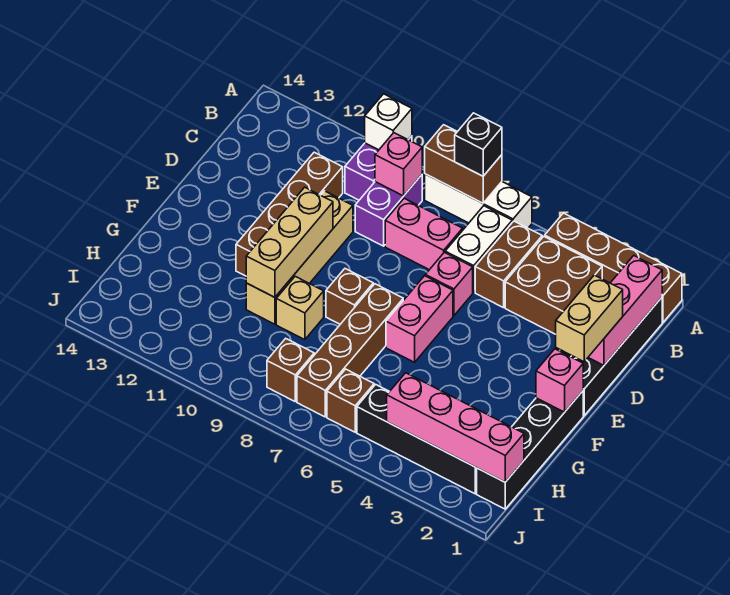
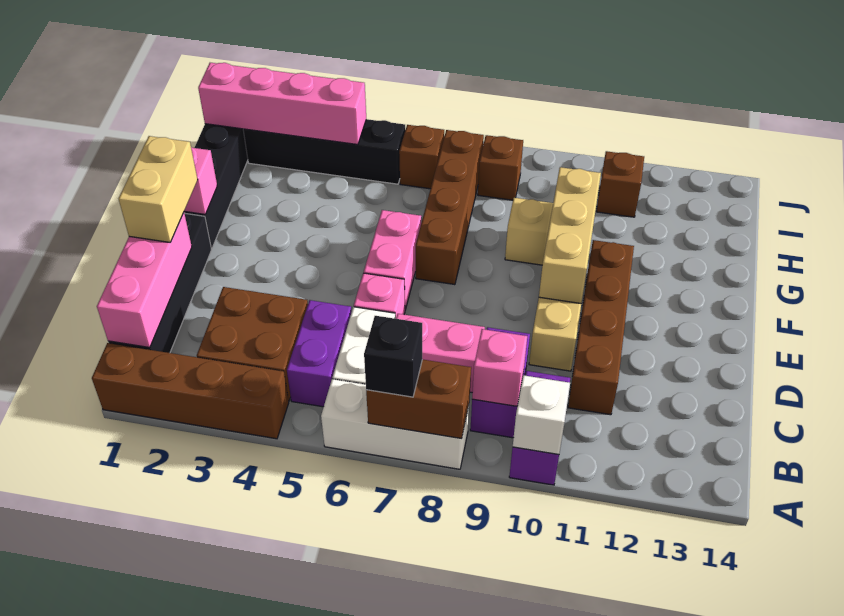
brown 1x2 brick [475,221,542,308] -> purple 1x2 brick [287,300,352,407]
brown 1x1 brick [326,269,373,324] -> brown 1x1 brick moved to [596,151,644,217]

